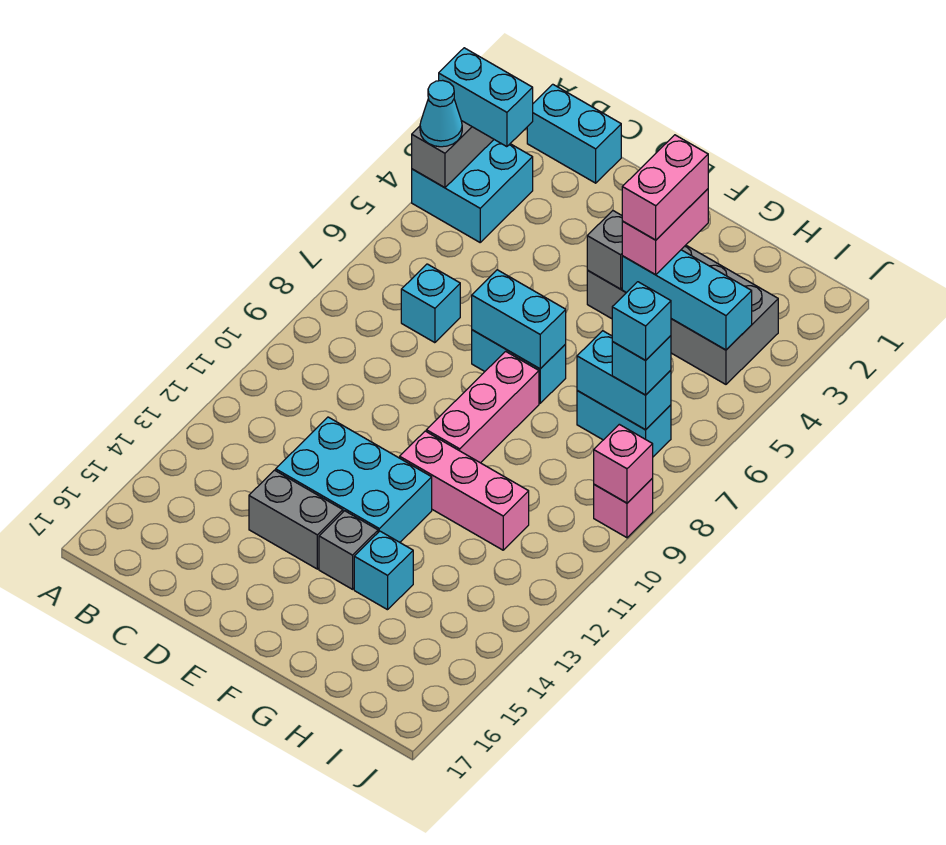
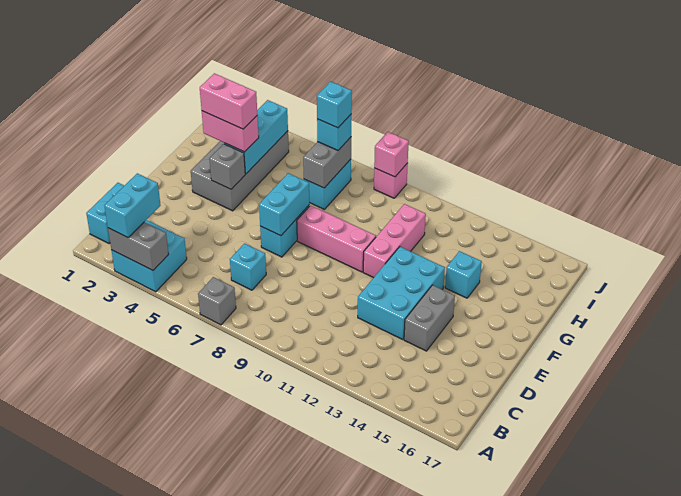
cyan 1x1 cone [420,80,462,147] -> none
grey 1x1 brick [319,511,378,589] -> grey 1x1 brick moved to [198,277,236,325]
cyan 1x2 brick [577,331,671,430] -> grey 1x2 brick [303,137,351,188]

